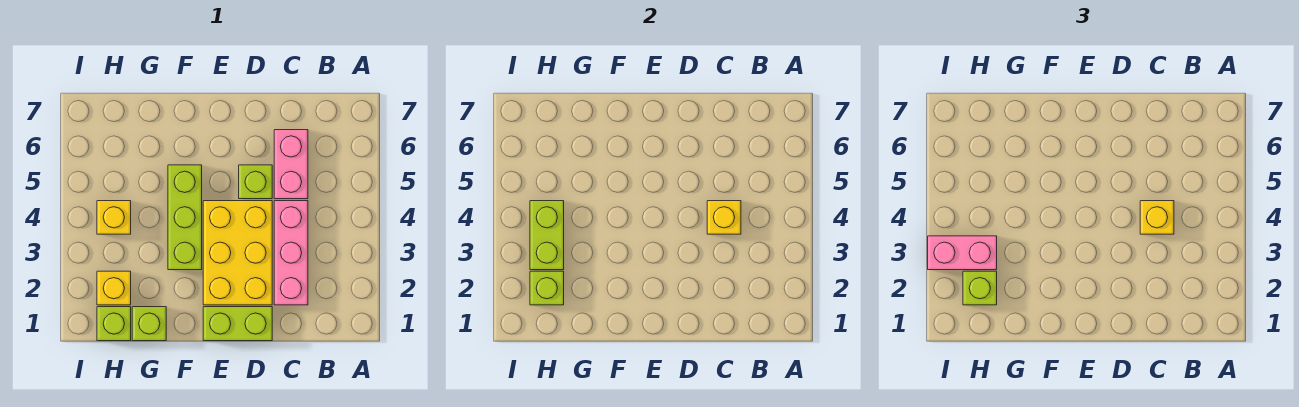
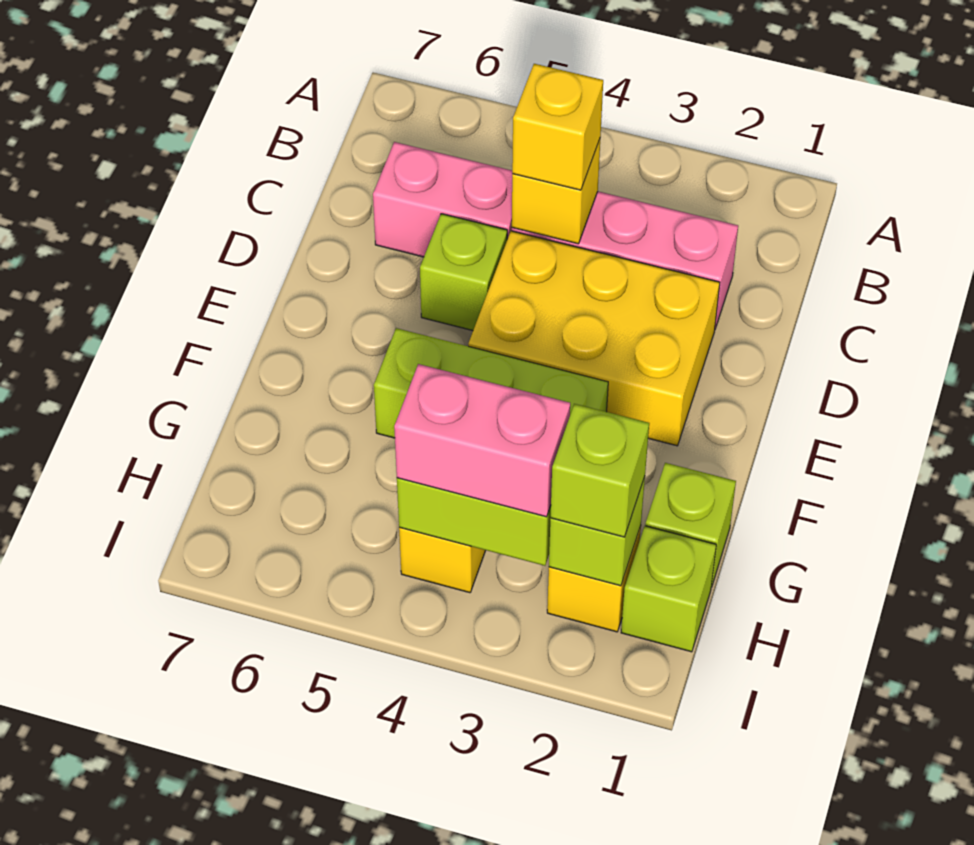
lime 1x2 brick [203,307,272,341] -> none
pink 1x2 brick [928,236,997,270] -> pink 1x2 brick turned to [394,364,570,517]

